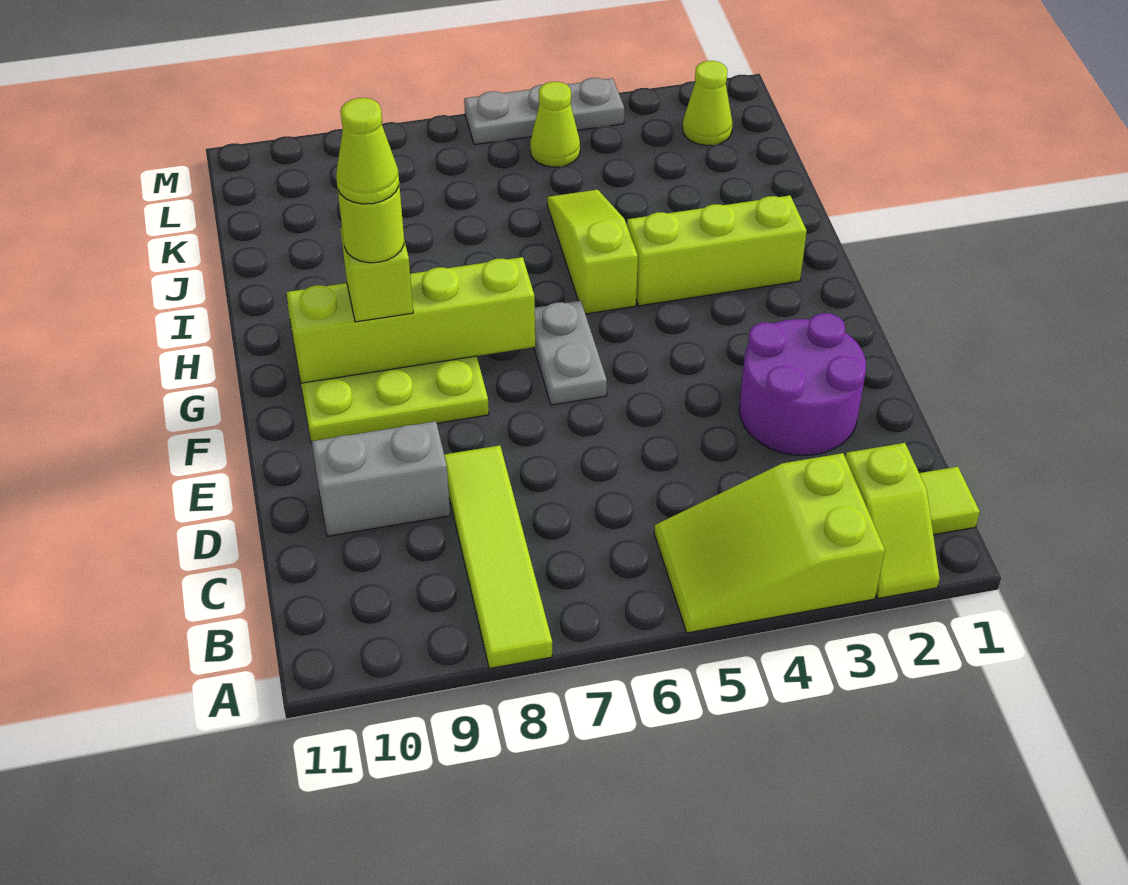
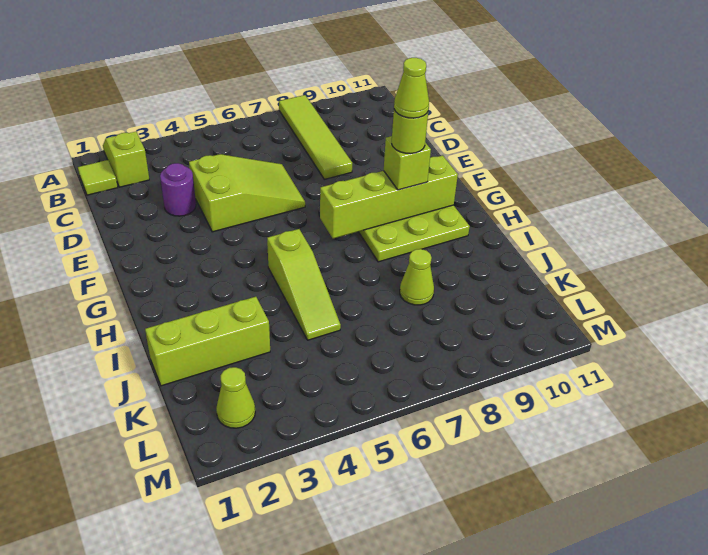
lime 2x3 slope [654,453,885,633] -> lime 2x3 slope moved to [189,154,305,232]
purple 2x2 round brick [739,313,866,455] -> purple 1x1 round brick [160,163,196,216]
grey 1x2 brick [312,421,450,536] -> none
grey 1x2 plate [534,301,607,405] -> none
lime 1x3 brick [627,196,807,306] -> lime 1x3 brick moved to [145,297,270,386]
lime 1x1 cone [530,82,580,167] -> lime 1x1 cone moved to [400,249,434,305]
grey 1x3 plate [464,78,624,145] -> none

